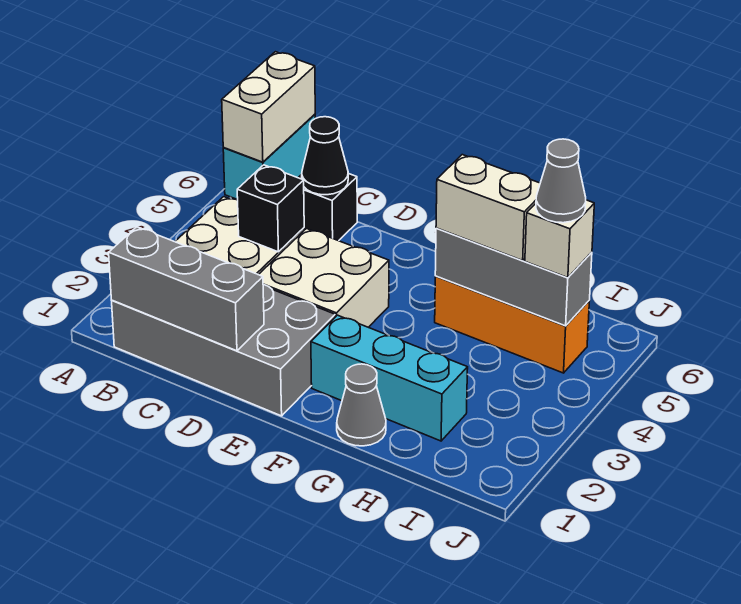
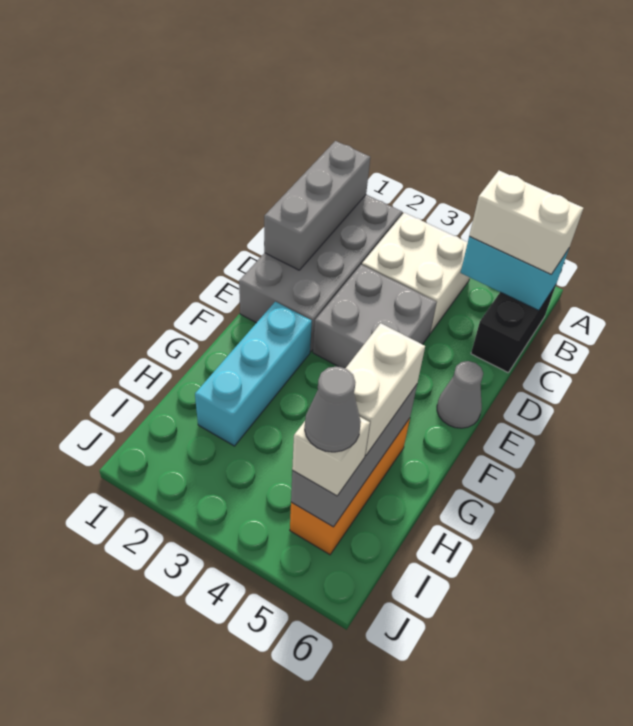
black 1x1 brick [237,165,304,252] -> none
black 1x1 cone [302,117,348,195] -> none
white 2x2 brick [259,229,389,327] -> grey 2x2 brick [313,265,436,368]
grey 1x1 cone [337,364,386,446] -> grey 1x1 cone moved to [437,361,483,428]

